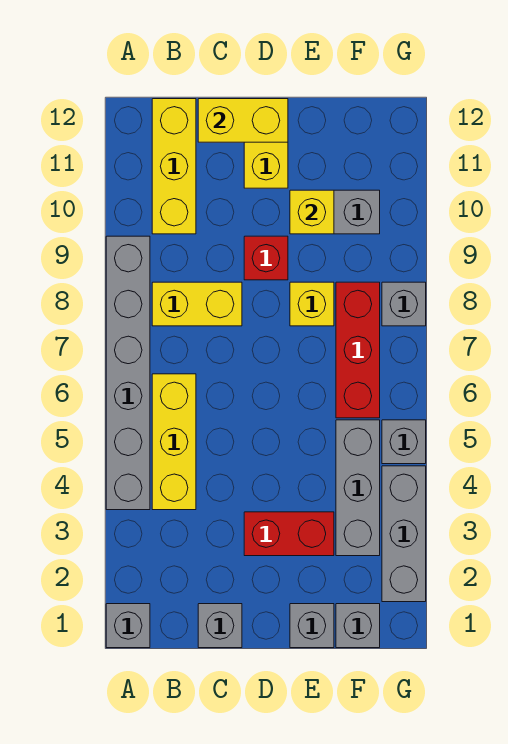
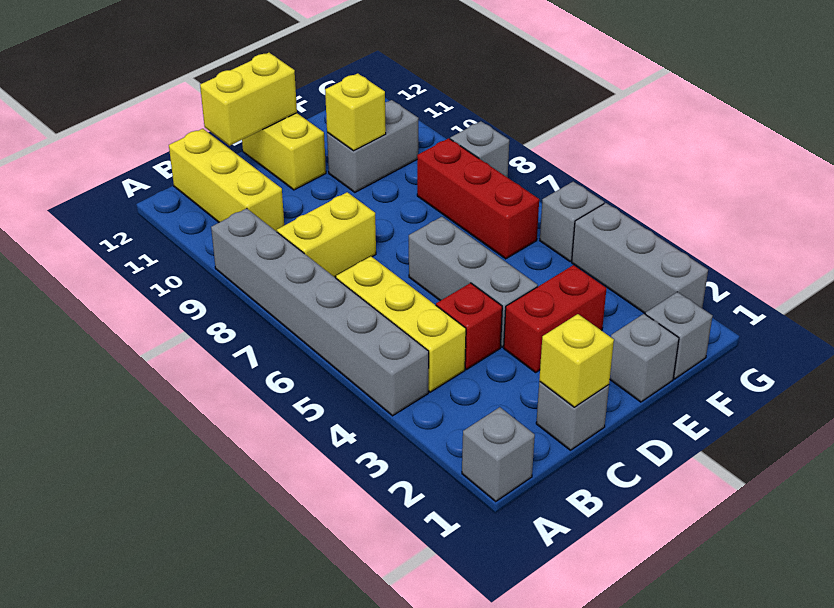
red 1x1 brick [244,236,288,280] -> red 1x1 brick moved to [436,283,502,369]
yellow 1x1 brick [290,282,334,326] -> yellow 1x1 brick moved to [539,314,614,407]
grey 1x3 brick [336,420,380,556] -> grey 1x3 brick moved to [409,217,538,347]

